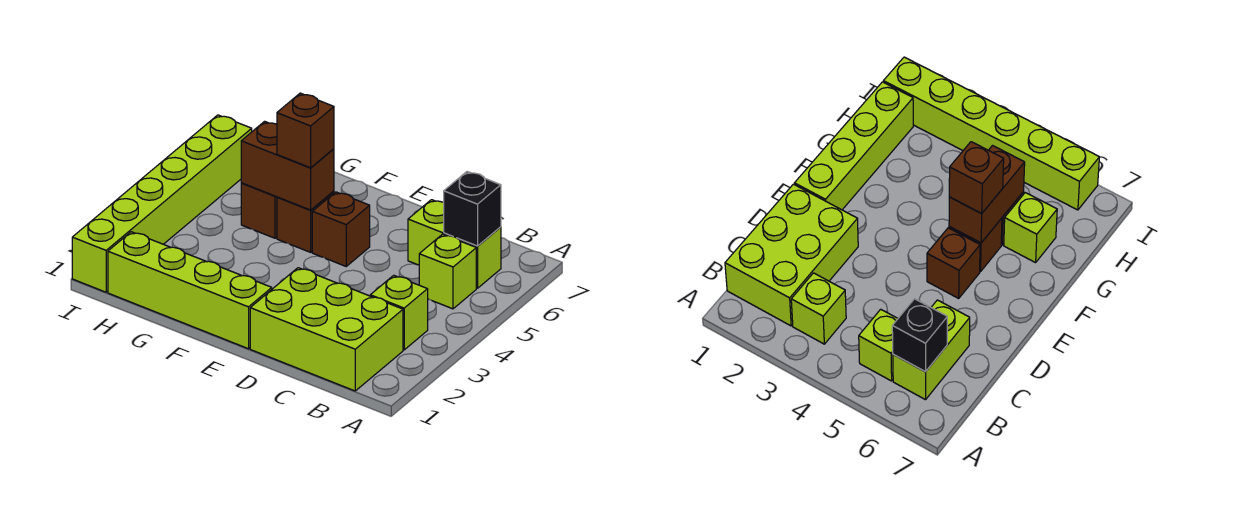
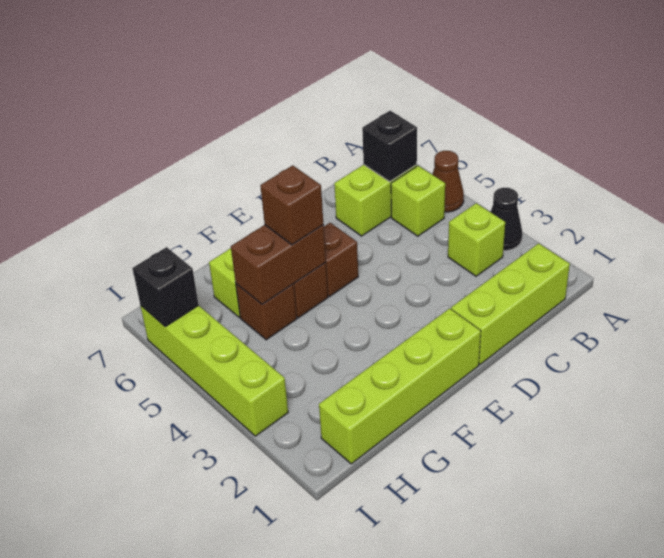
none -> black 1x1 cone [490,188,522,251]
none -> brown 1x1 cone [432,151,464,212]
lime 2x3 brick [250,268,403,391] -> lime 1x3 brick [451,243,570,364]
lime 1x6 brick [72,115,252,292] -> lime 1x4 brick [140,305,288,436]
none -> black 1x1 brick [132,247,199,327]

